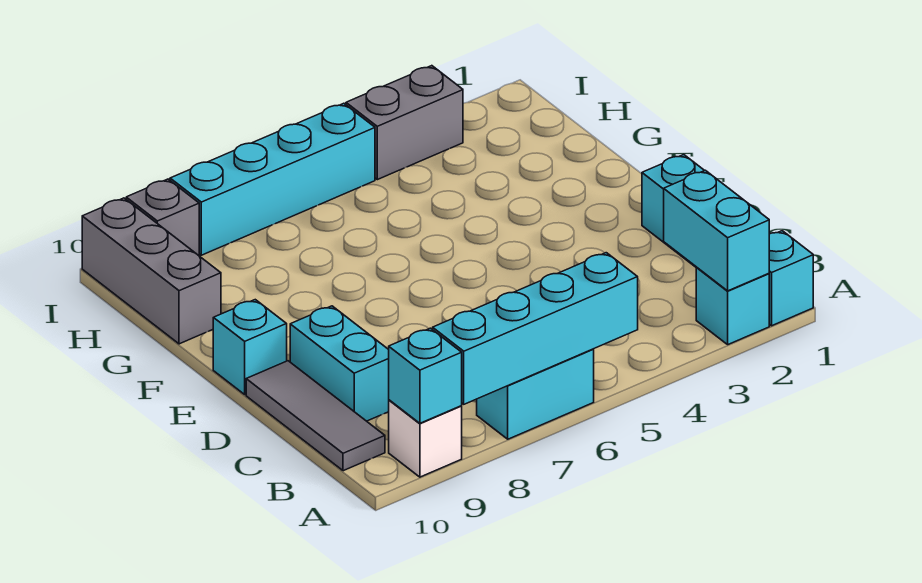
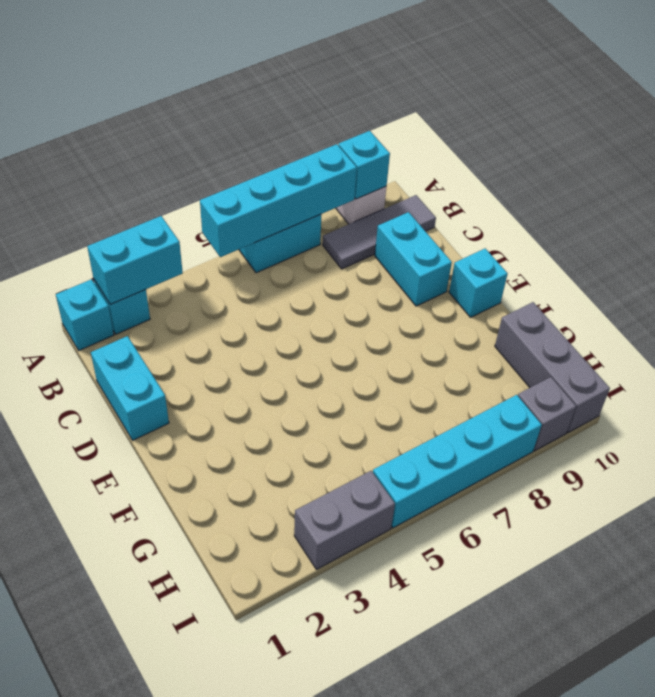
cyan 1x2 brick [664,170,769,291] -> cyan 1x2 brick turned to [87,216,183,305]
grey 1x3 tile [246,361,385,471] -> grey 1x3 tile turned to [323,195,436,269]

